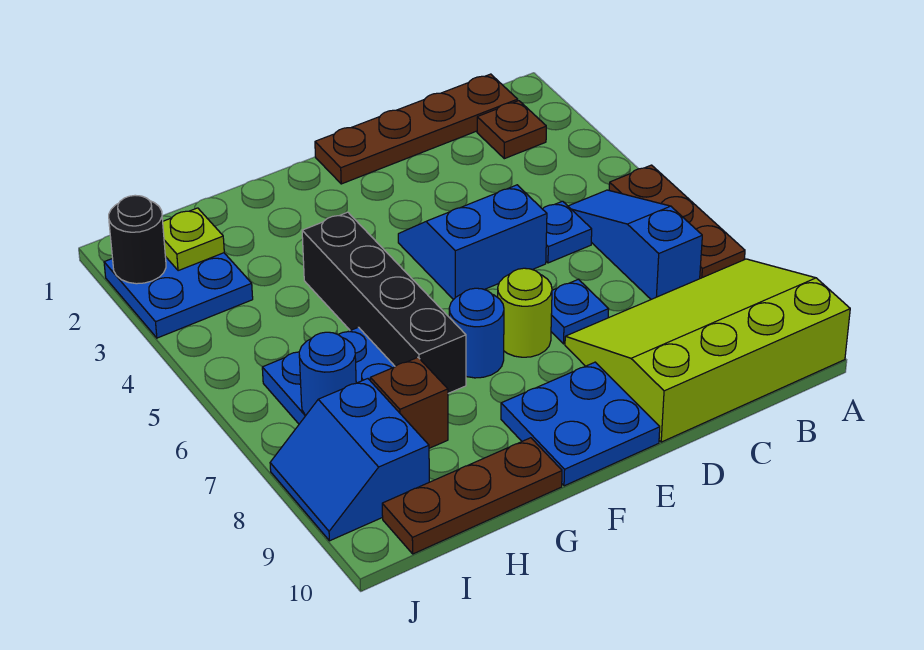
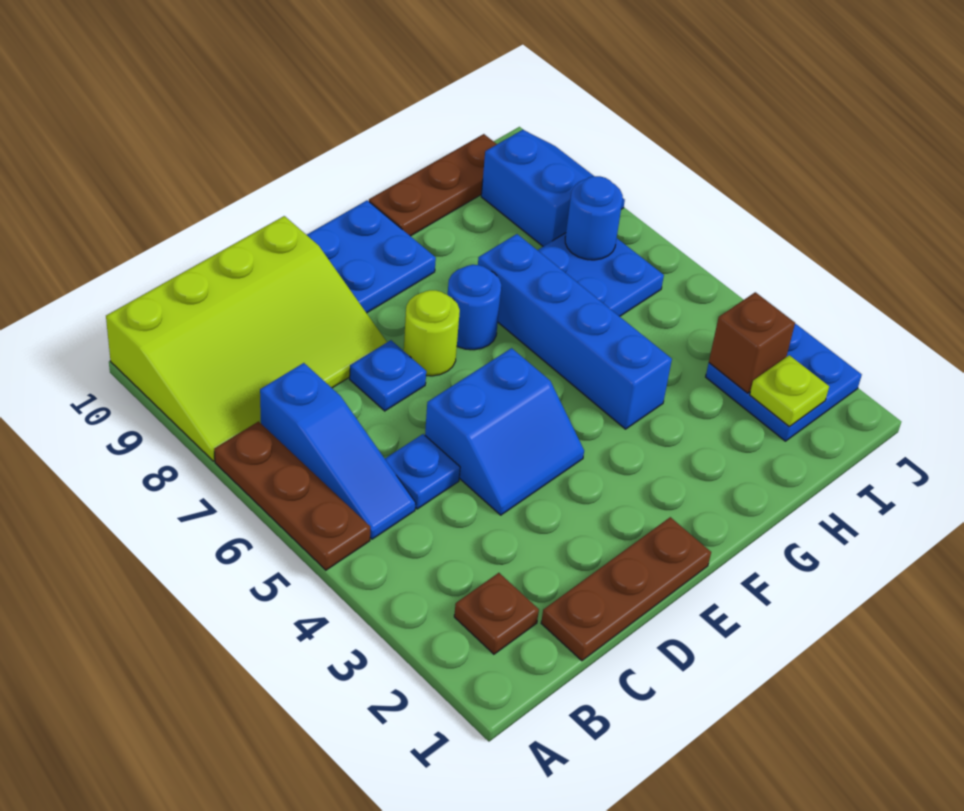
brown 1x4 plate [315,74,518,184] -> brown 1x3 plate [541,517,711,661]
black 1x4 brick [302,212,466,393] -> blue 1x4 brick [478,234,672,429]
brown 1x1 brick [370,357,448,448] -> brown 1x1 brick moved to [709,292,795,393]
black 1x1 round brick [109,195,166,284] -> none

